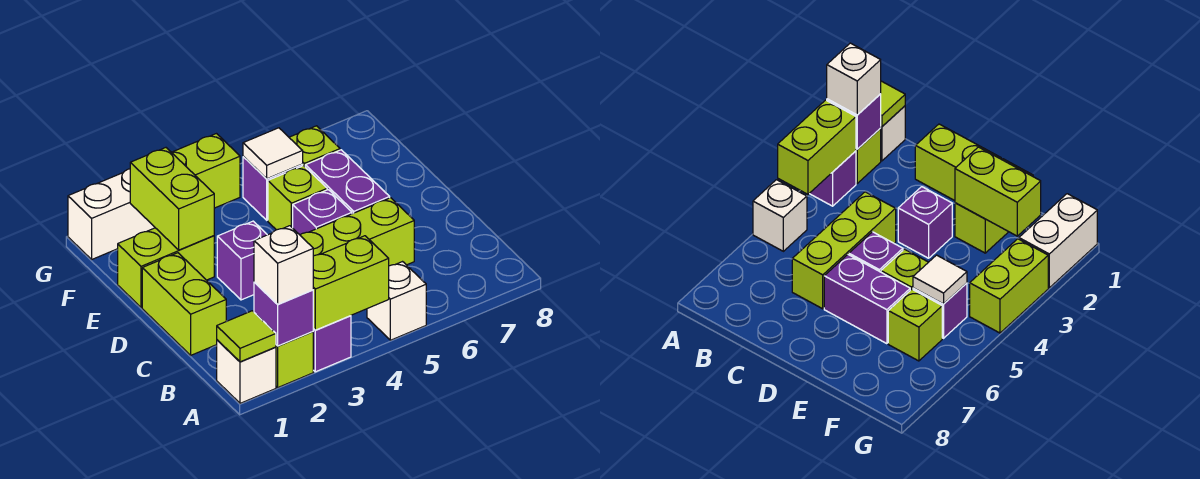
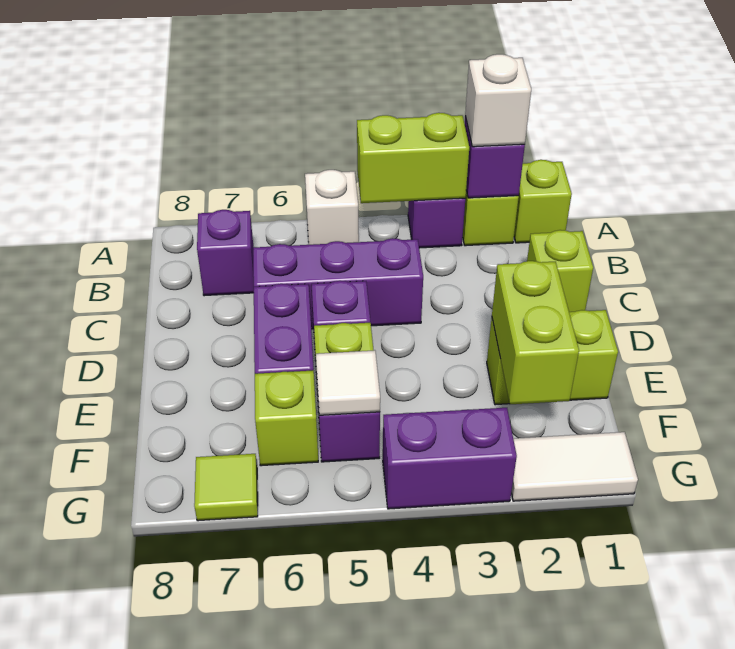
white 1x1 brick [217,340,276,403] -> lime 1x1 brick [514,160,572,243]
lime 1x1 tile [217,311,276,362] -> lime 1x1 tile moved to [194,454,258,521]
lime 1x2 brick [142,253,226,355] -> lime 1x1 brick [527,230,593,312]
lime 1x3 brick [300,198,414,266] -> purple 1x3 brick [253,238,423,329]
purple 1x1 brick [217,221,267,300] -> purple 1x1 brick moved to [197,210,254,296]
white 1x2 brick [68,169,155,259] -> white 1x2 tile [511,432,638,501]
lime 1x2 brick [172,134,240,208] -> purple 1x2 brick [383,408,517,509]

